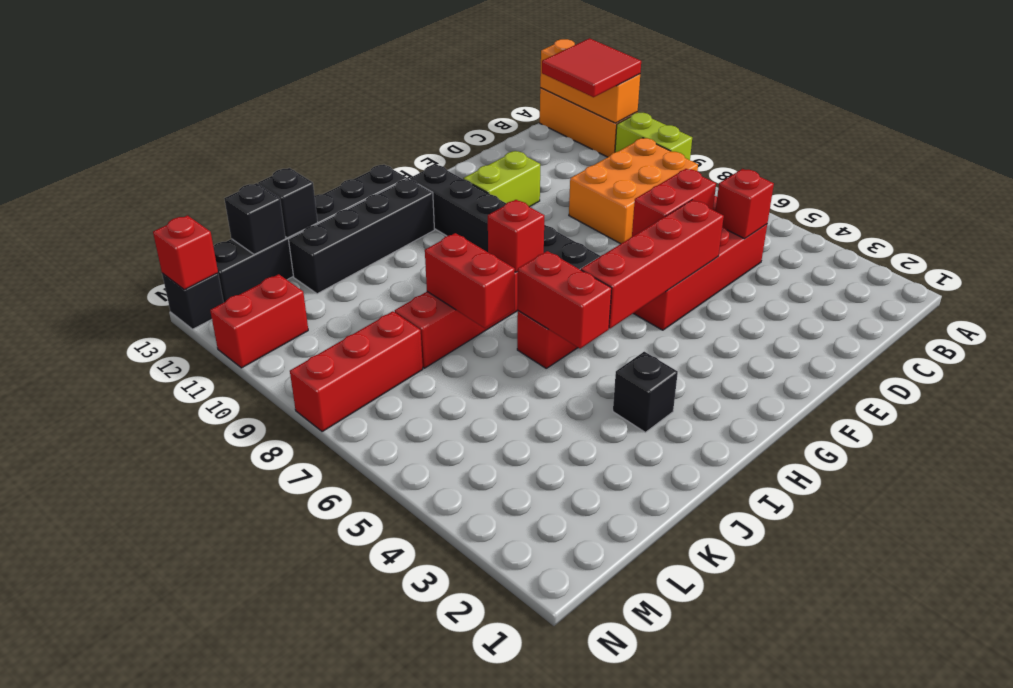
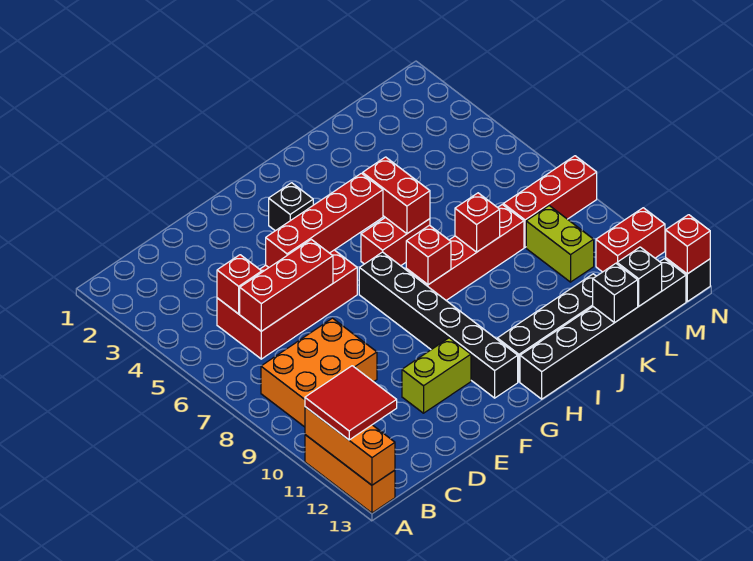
lime 1x2 brick [615,113,692,160] -> lime 1x2 brick moved to [526,206,594,282]
red 1x2 brick [632,169,716,237] -> red 1x3 brick [240,239,333,331]
black 1x1 brick [613,352,678,432] -> black 1x1 brick moved to [269,183,313,231]
red 1x2 brick [425,233,515,328] -> red 1x1 brick [455,193,500,252]

